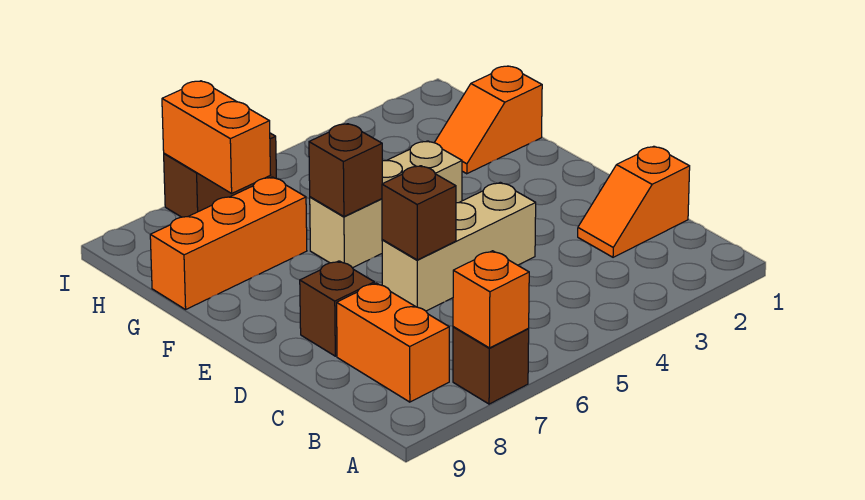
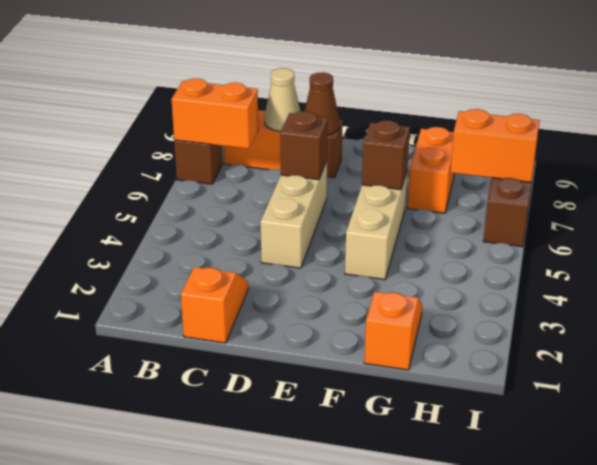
orange 1x1 brick [453,251,529,348] -> orange 1x2 brick [172,79,258,149]
none -> tan 1x1 cone [264,68,300,131]
none -> brown 1x1 cone [305,72,339,135]
orange 1x3 brick [150,177,307,309] -> orange 1x2 brick [407,127,455,213]

